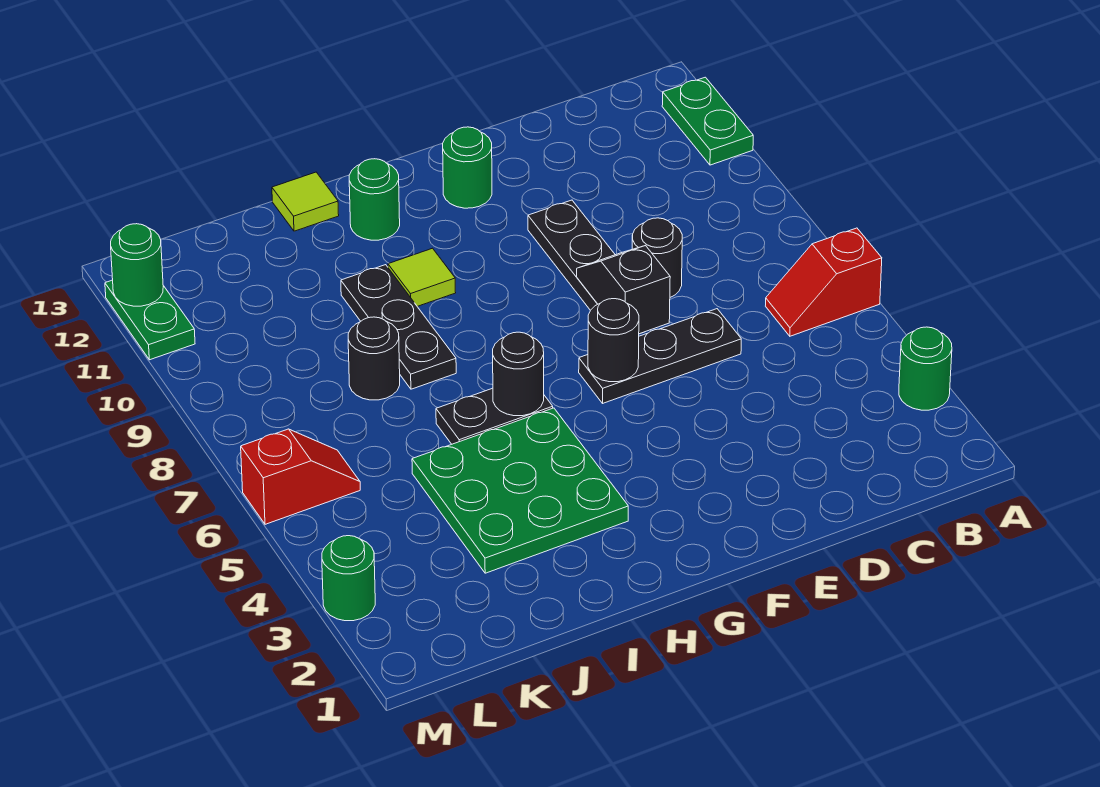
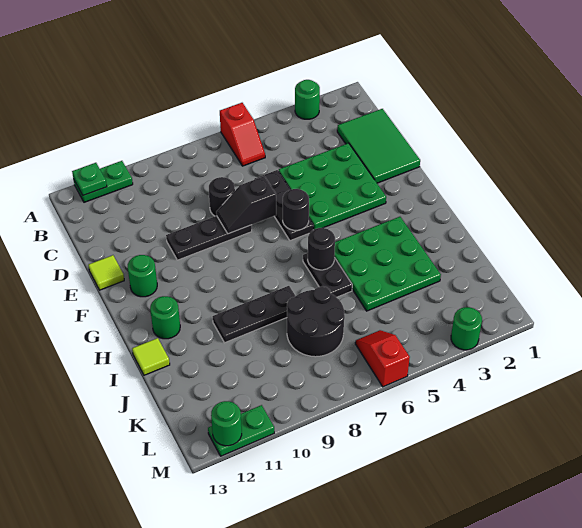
none -> green 1x1 plate [72,163,107,195]
none -> green 2x3 tile [337,109,420,183]
none -> green 3x3 plate [279,143,386,230]
lime 1x1 tile [388,248,456,306] -> lime 1x1 tile moved to [89,255,124,290]
black 1x1 round brick [348,317,400,400] -> black 2x2 round brick [287,286,345,357]

